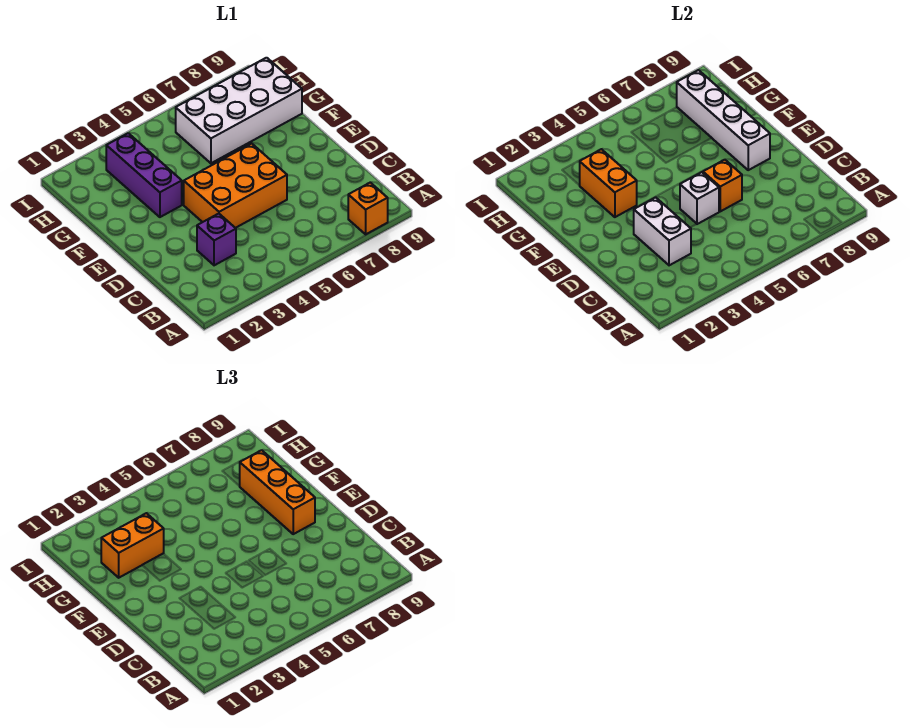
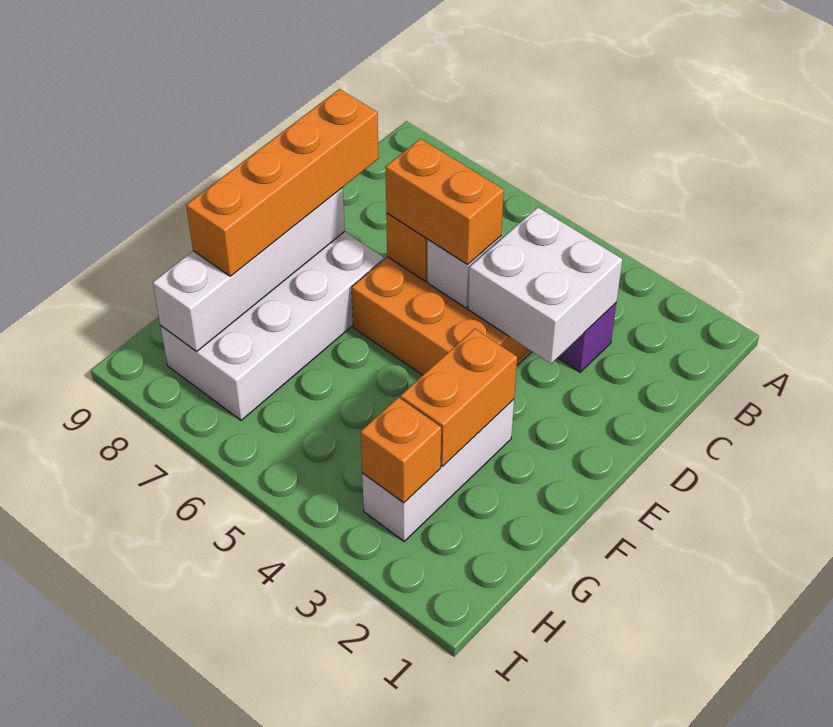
orange 1x1 brick [348,183,388,234] -> orange 1x1 brick moved to [360,397,441,503]
white 1x2 brick [634,197,691,265] -> white 2x2 brick [468,207,622,364]
orange 1x3 brick [240,450,315,534] -> orange 1x4 brick [186,89,379,276]
purple 1x3 brick [106,133,182,217] -> white 1x3 brick [362,399,514,541]
orange 1x2 brick [101,513,164,578] -> orange 1x2 brick moved to [385,139,504,265]
white 2x4 brick [176,58,302,163] -> white 2x4 brick turned to [161,232,384,420]

